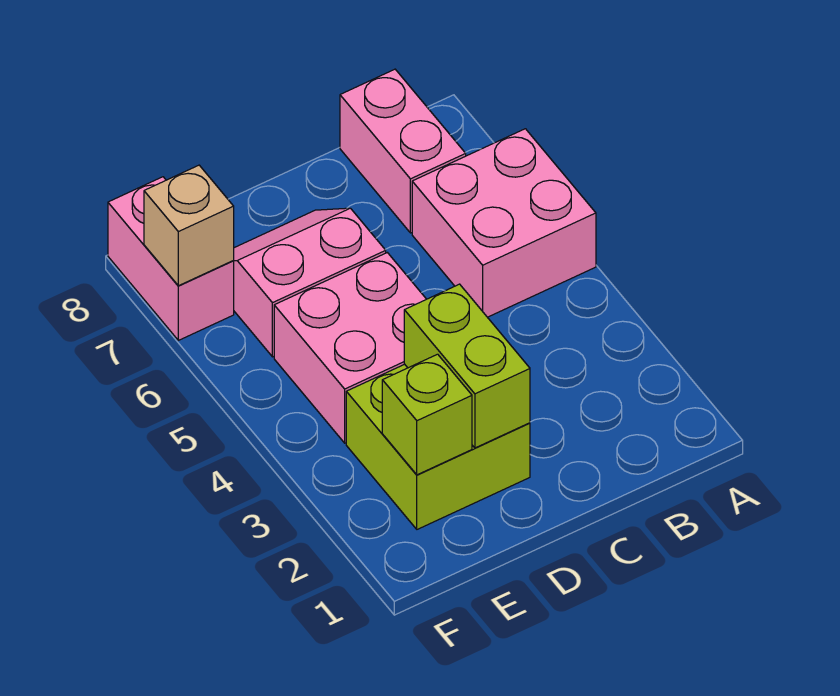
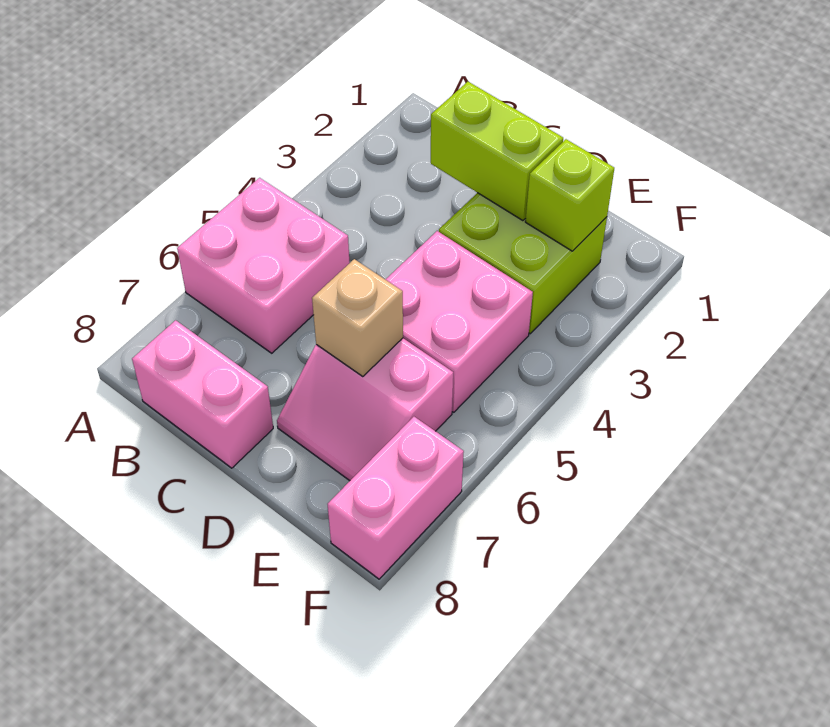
pink 1x2 brick [340,69,466,233] -> pink 1x2 brick turned to [132,320,273,468]
lime 1x2 brick [404,284,530,448] -> lime 1x2 brick turned to [431,82,563,221]
tan 1x1 brick [144,165,234,286] -> tan 1x1 brick moved to [312,259,403,377]

